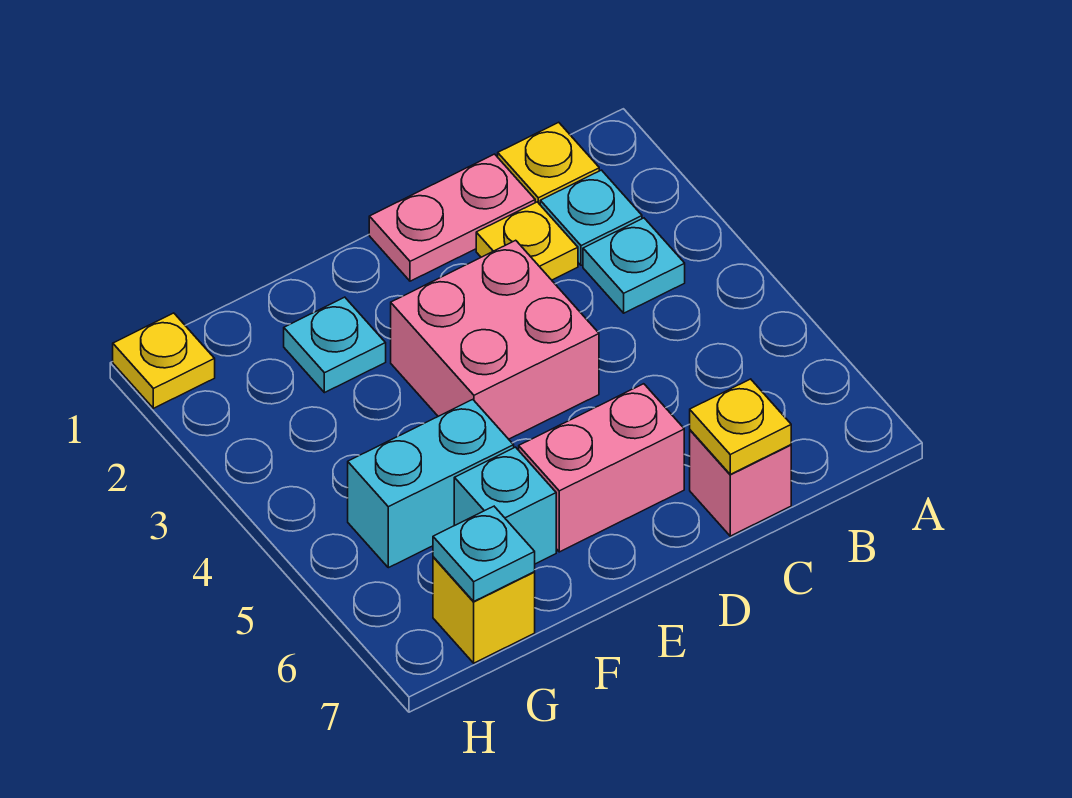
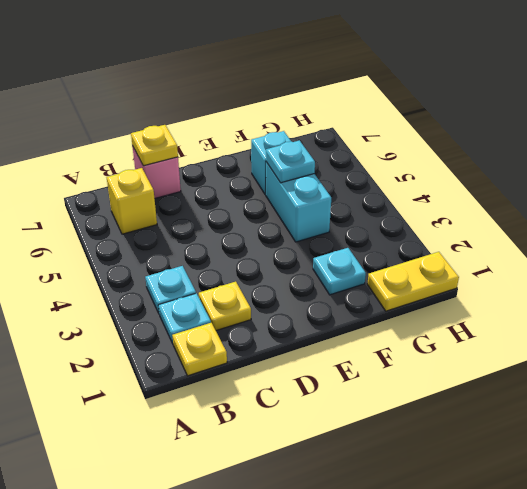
pink 1x2 plate [369,154,535,281] -> none
pink 2x2 brick [391,240,599,439] -> none
pink 1x2 brick [519,384,684,552] -> none
cyan 1x2 brick [348,400,514,568] -> cyan 1x2 brick turned to [266,162,331,242]
yellow 1x1 brick [433,557,535,663] -> yellow 1x1 brick moved to [107,168,157,234]
cyan 1x1 plate [433,506,535,601] -> cyan 1x1 plate moved to [266,140,315,183]
yellow 1x1 plate [113,313,215,408] -> yellow 1x2 plate [367,252,459,311]

